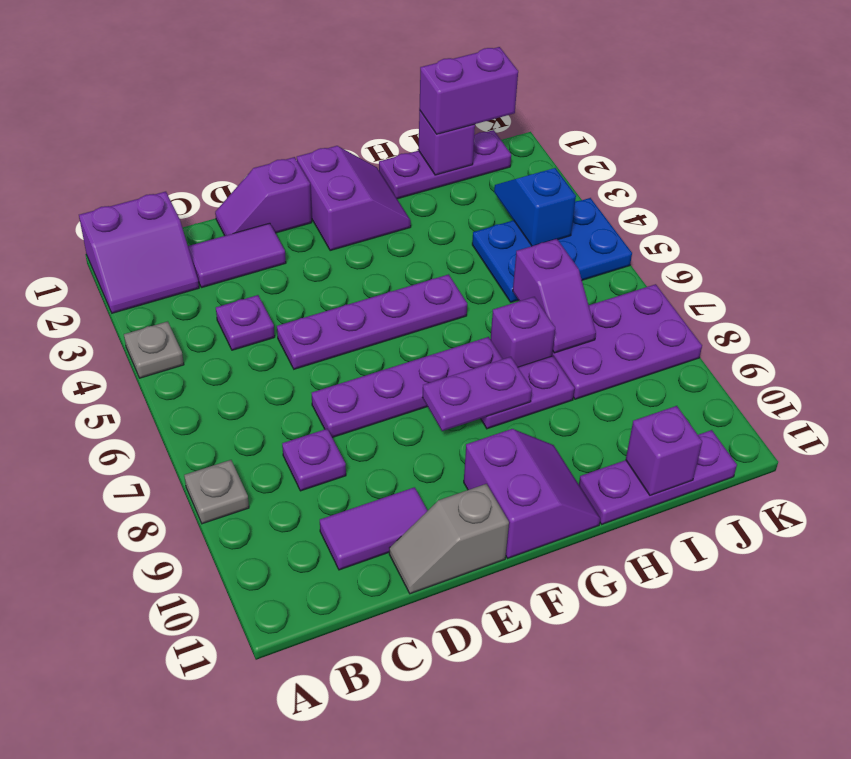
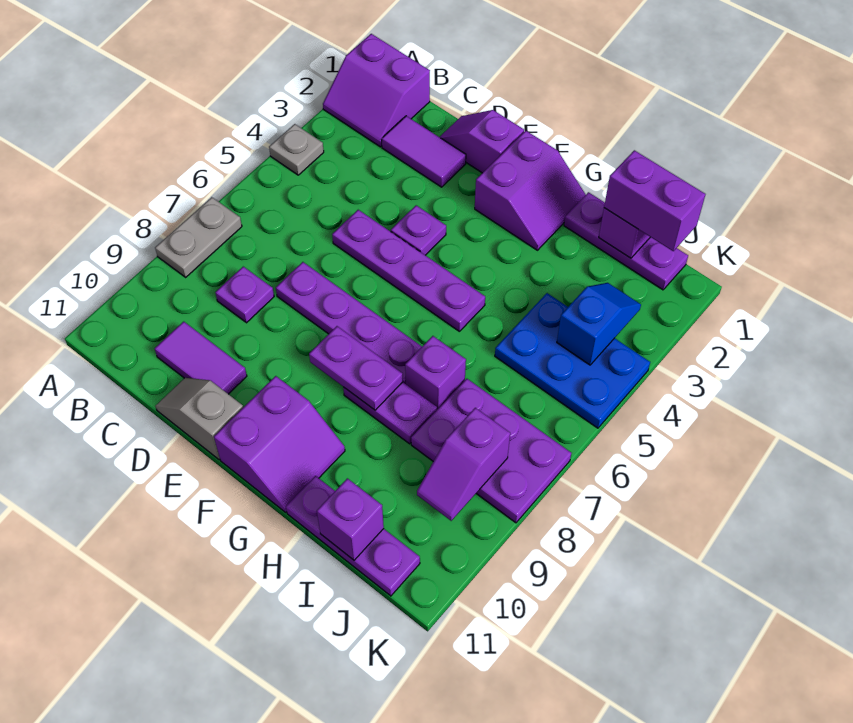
grey 1x1 plate [184,460,249,524] -> grey 1x2 plate [155,197,242,277]
purple 1x1 plate [216,295,275,350] -> purple 1x1 plate moved to [391,205,446,255]
purple 1x2 slope [513,239,596,353] -> purple 1x2 slope moved to [417,408,510,521]

